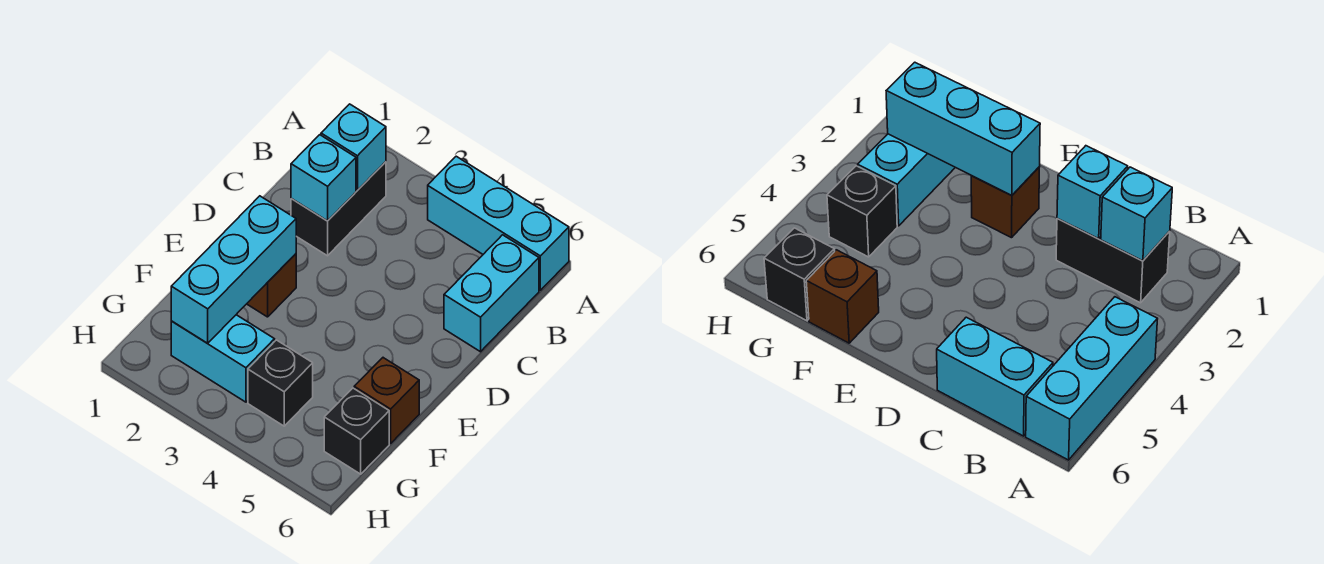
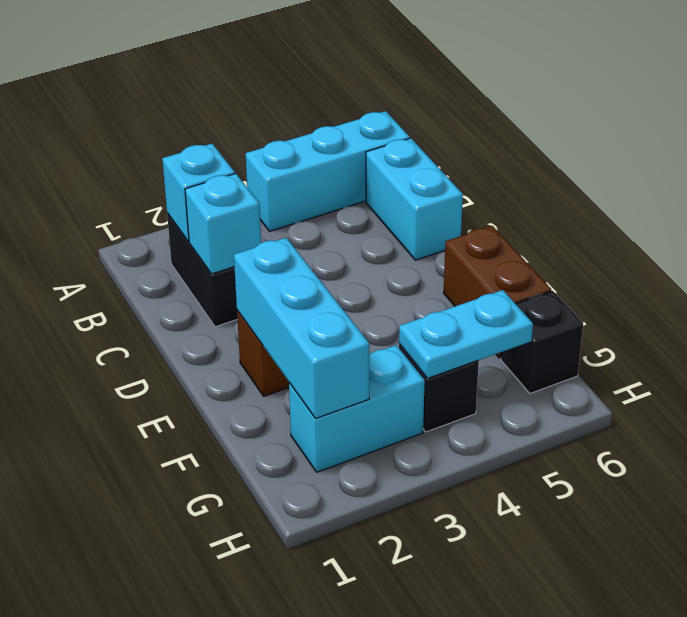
brown 1x1 brick [354,358,419,443] -> brown 1x2 brick [444,226,551,358]
none -> cyan 1x2 plate [399,290,533,378]

